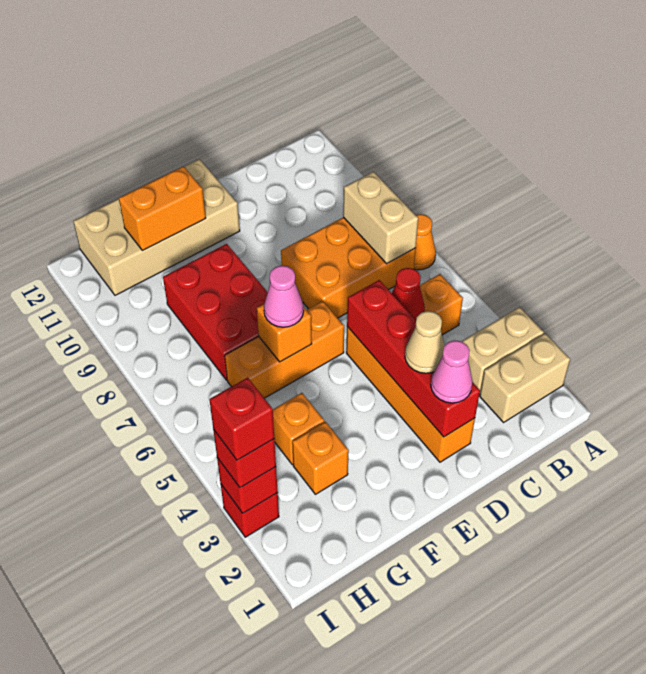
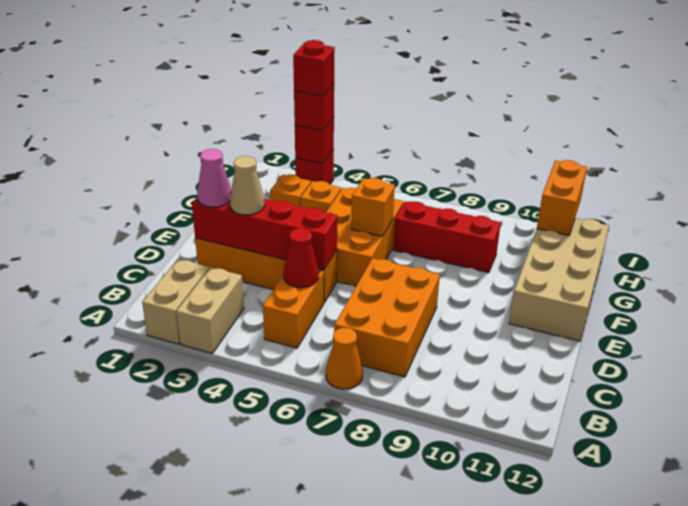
tan 1x2 brick [343,172,418,264] -> none
orange 1x3 brick [225,301,344,398] -> orange 2x3 brick [326,188,403,286]
pink 1x1 cone [264,265,304,327] -> none
red 2x3 brick [163,244,268,380] -> red 1x3 brick [393,201,501,273]
orange 1x2 brick [119,166,206,250] -> orange 1x2 brick moved to [537,160,587,236]

